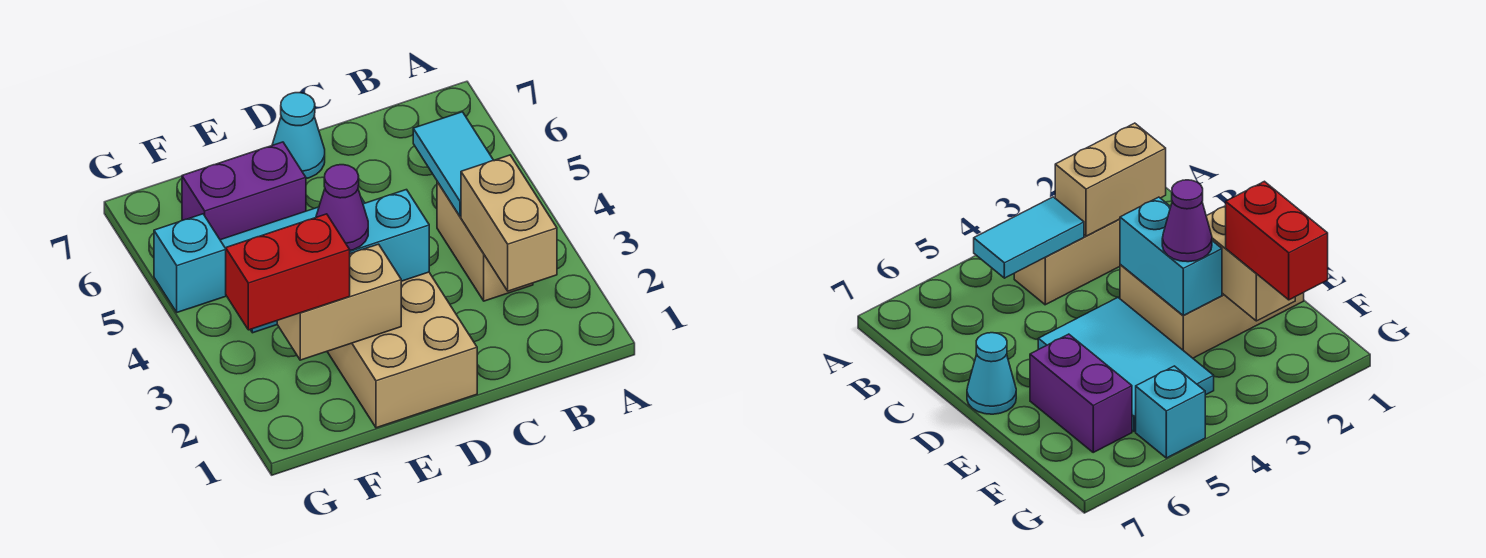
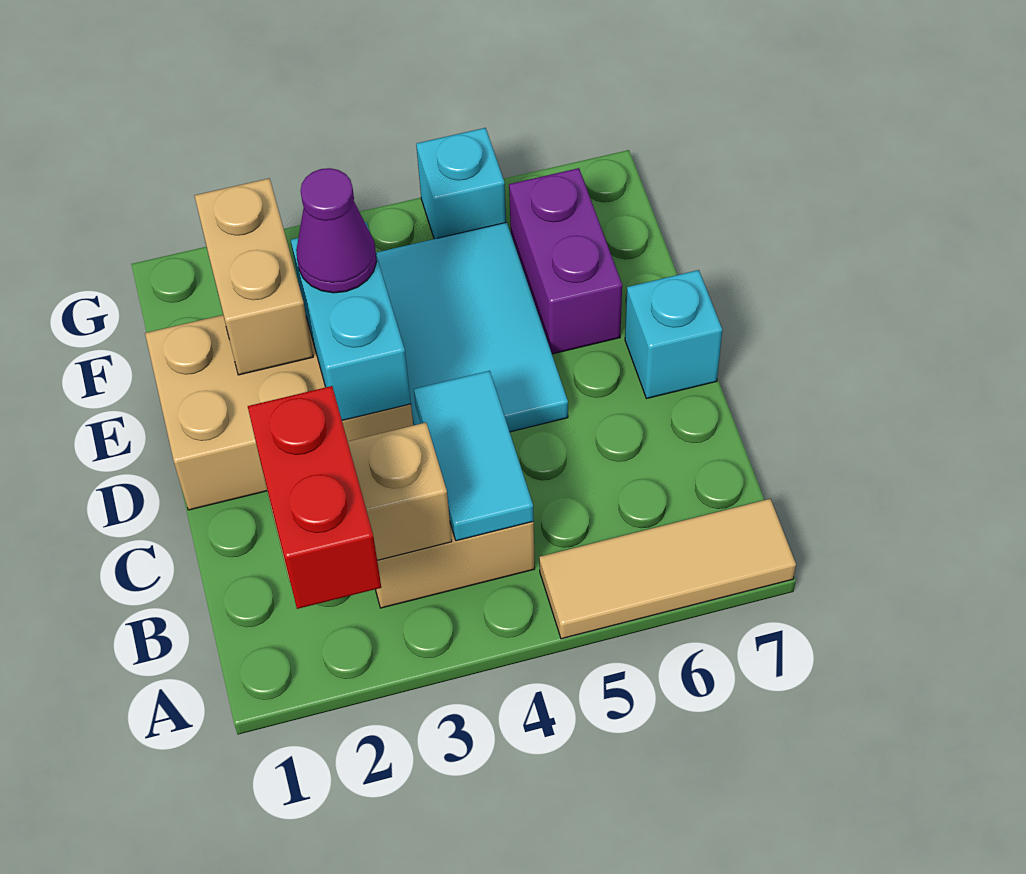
none -> tan 1x3 tile [539,499,796,639]
cyan 1x2 tile [413,112,494,216] -> cyan 1x2 tile turned to [414,371,534,541]
cyan 1x1 cone [272,93,325,179] -> cyan 1x1 brick [625,270,722,399]
red 1x2 brick [226,214,350,330] -> red 1x2 brick moved to [248,386,381,609]

